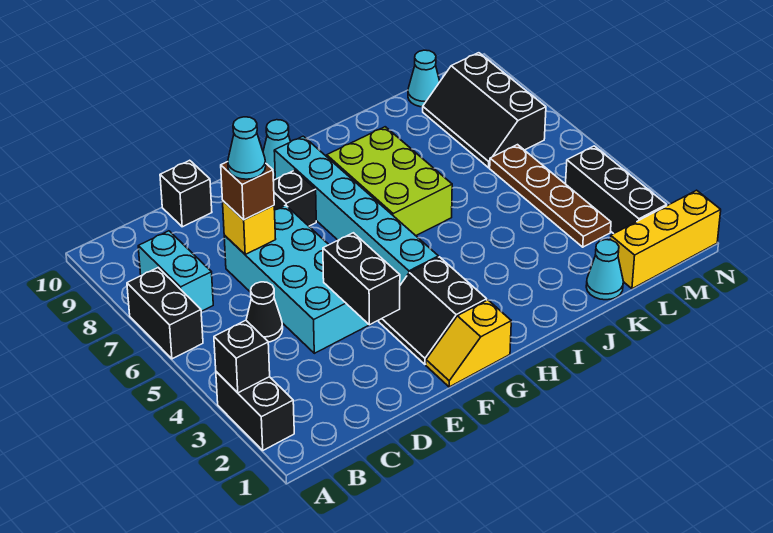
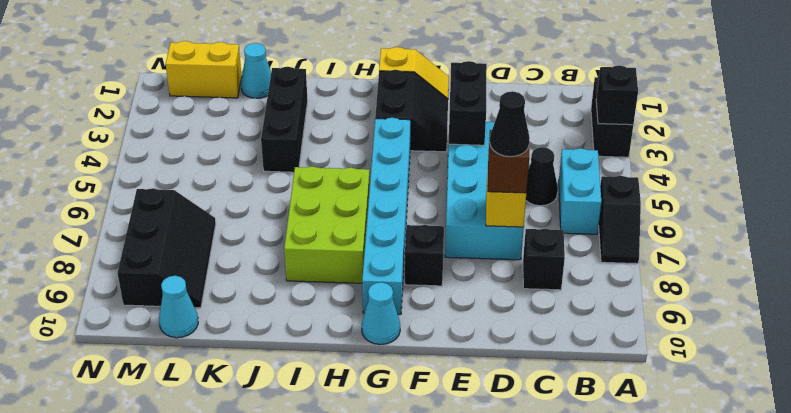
black 1x2 brick [127,268,203,359] -> black 1x2 slope [599,176,641,264]
cyan 1x2 brick [138,231,213,311] -> cyan 1x2 brick moved to [559,148,601,234]
cyan 1x1 cone [228,117,266,179] -> black 1x1 cone [490,91,530,157]
black 1x1 brick [160,160,212,227] -> black 1x1 brick moved to [523,229,565,290]
yellow 1x3 brick [610,190,721,289] -> yellow 1x2 brick [166,41,242,98]
brown 1x4 plate [490,145,611,247] -> none
black 1x3 brick [566,146,667,234] -> black 1x3 brick moved to [261,67,308,172]

